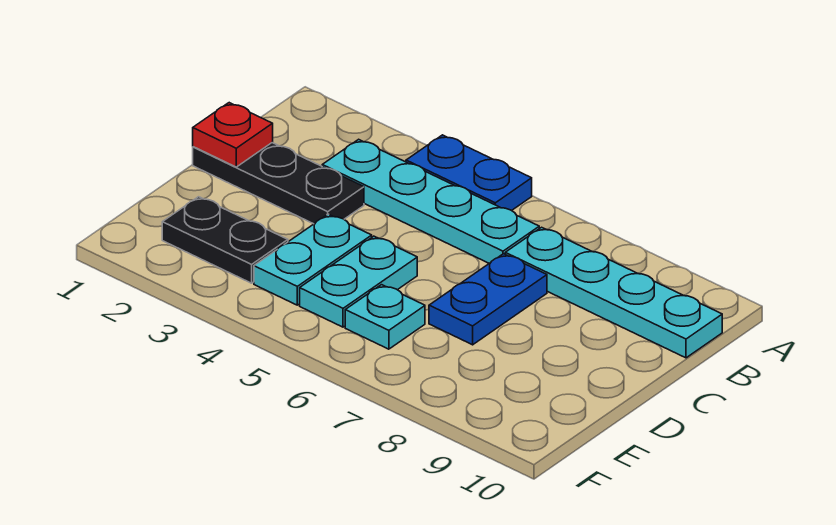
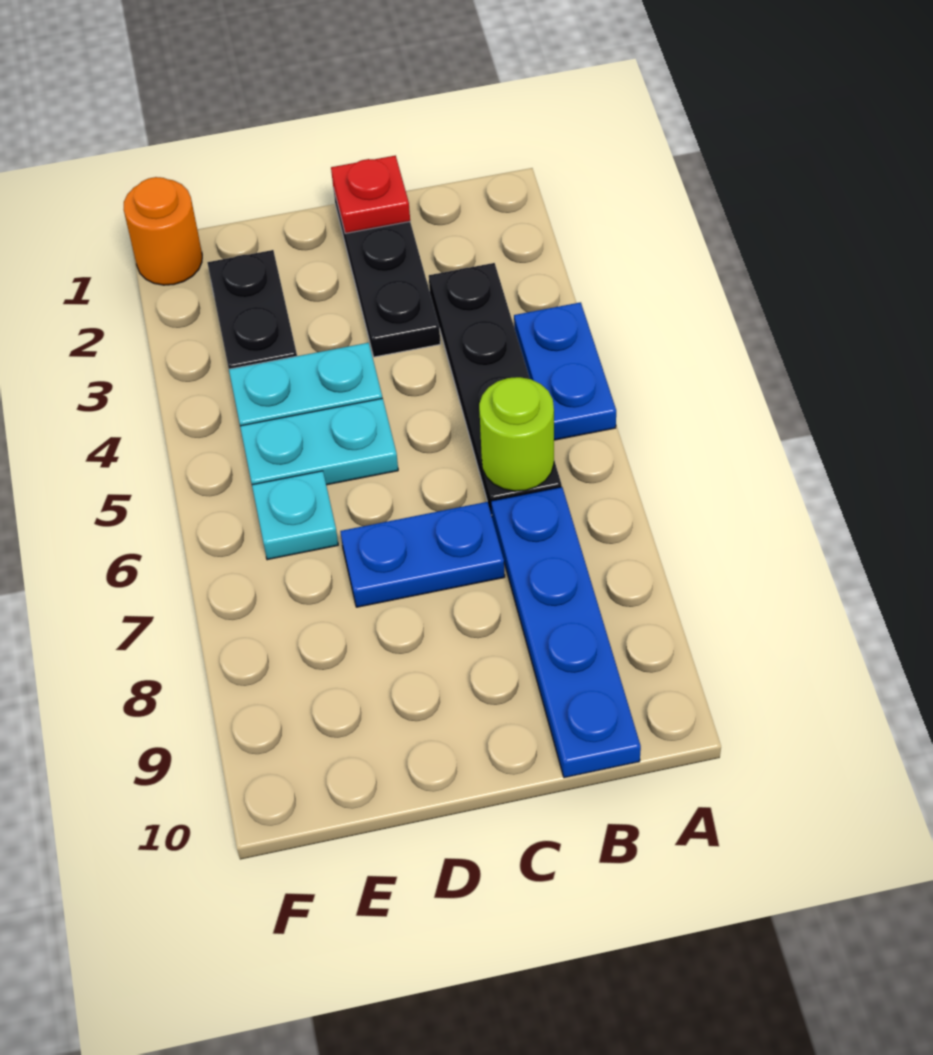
cyan 1x4 plate [322,139,539,263] -> black 1x4 plate [429,263,562,515]
none -> lime 1x1 round brick [479,377,554,491]
cyan 1x4 plate [505,227,722,358] -> blue 1x4 plate [491,487,641,778]
none -> orange 1x1 round brick [124,177,202,285]

